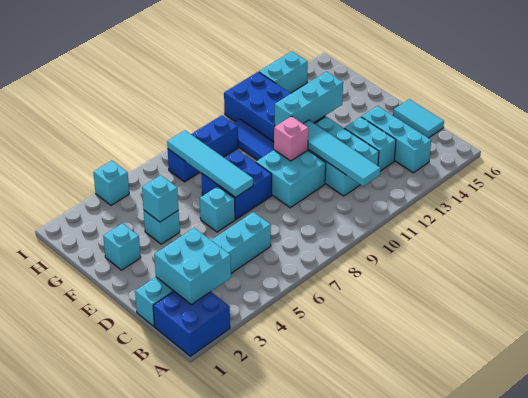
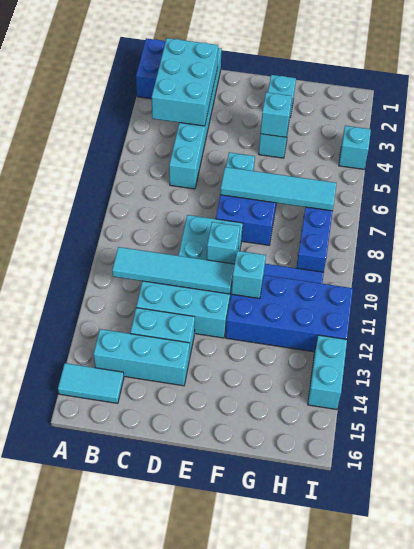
cyan 2x2 brick [154,228,231,305] -> cyan 2x3 brick [152,38,218,126]
cyan 1x2 tile [393,99,444,138] -> cyan 1x2 tile moved to [58,363,124,403]
pink 1x1 brick [274,116,308,161] -> cyan 1x1 brick [207,222,240,264]
cyan 1x3 brick [275,72,343,126] -> cyan 1x1 brick [231,251,266,299]

